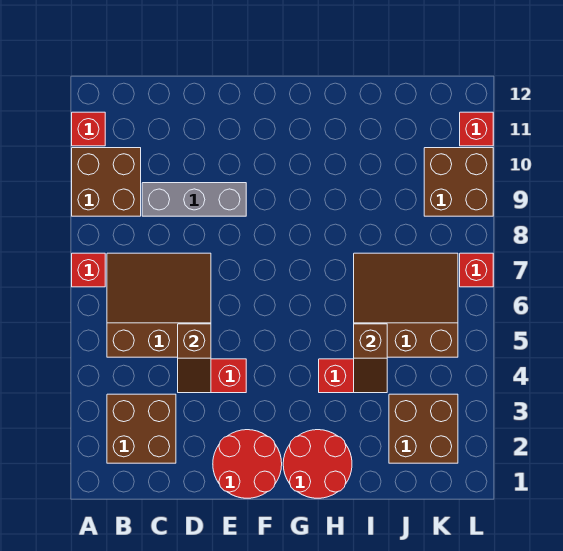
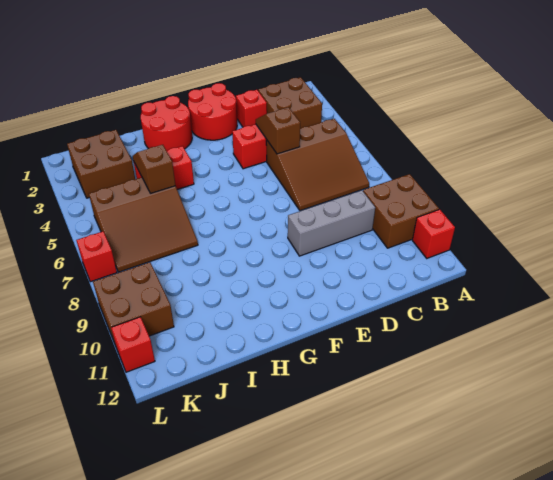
red 1x1 brick [72,253,105,287] -> red 1x1 brick moved to [236,90,267,127]

